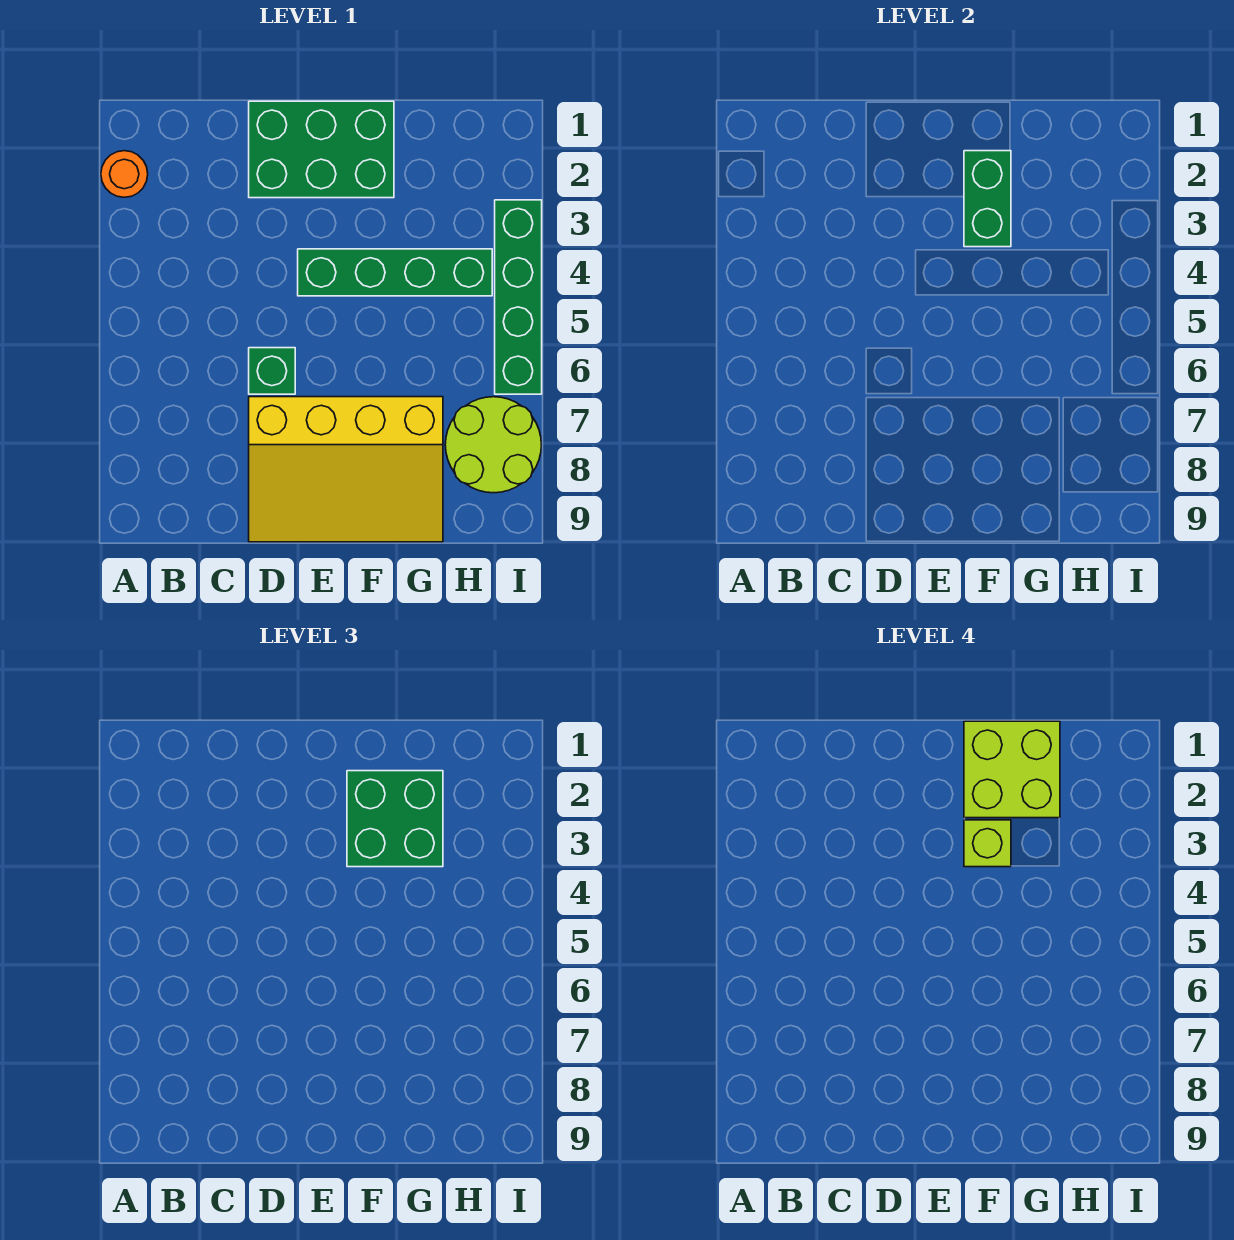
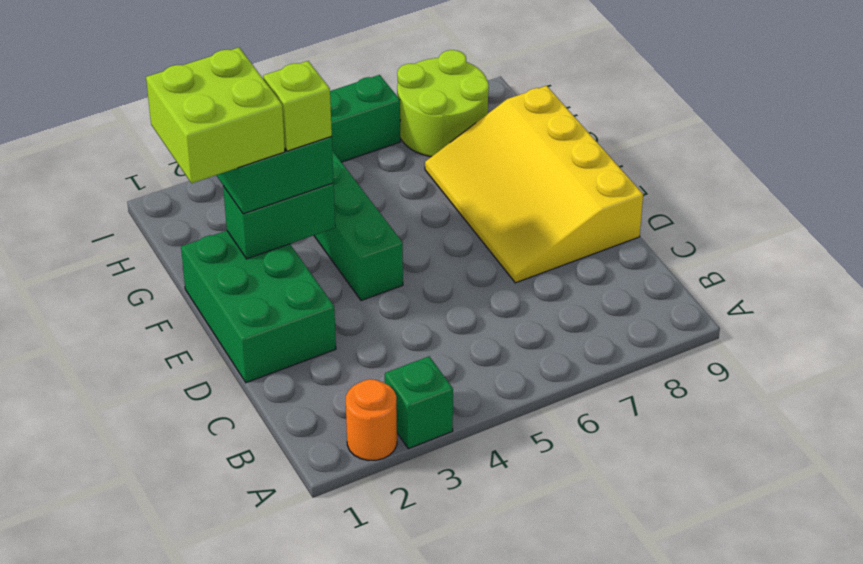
green 1x1 brick [249,348,295,394] -> green 1x1 brick moved to [385,356,453,449]
yellow 3x4 slope [249,397,443,542] -> yellow 3x4 slope turned to [425,86,643,283]

